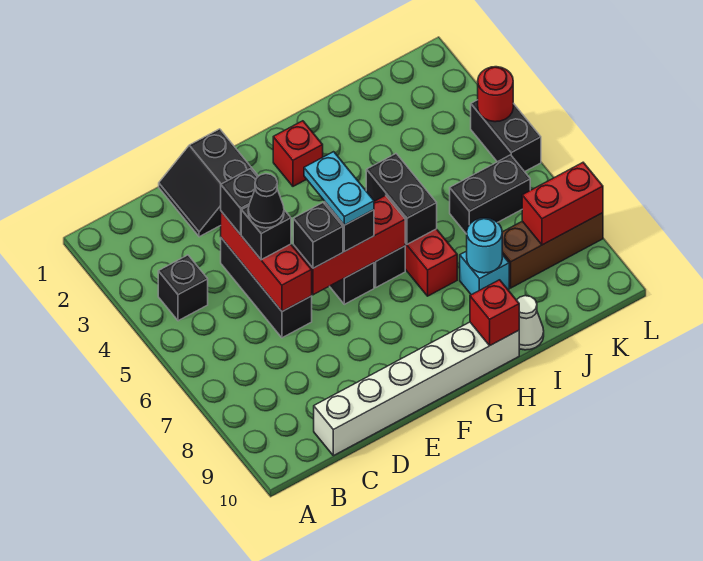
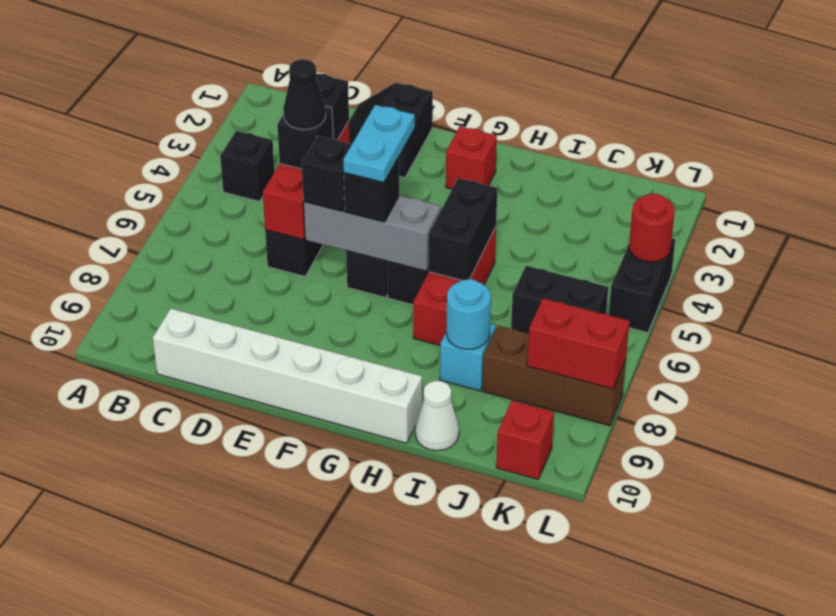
red 1x3 brick [293,195,405,295] -> grey 1x3 brick [304,195,441,271]
red 1x1 brick [470,280,519,345] -> red 1x1 brick moved to [496,400,554,480]

